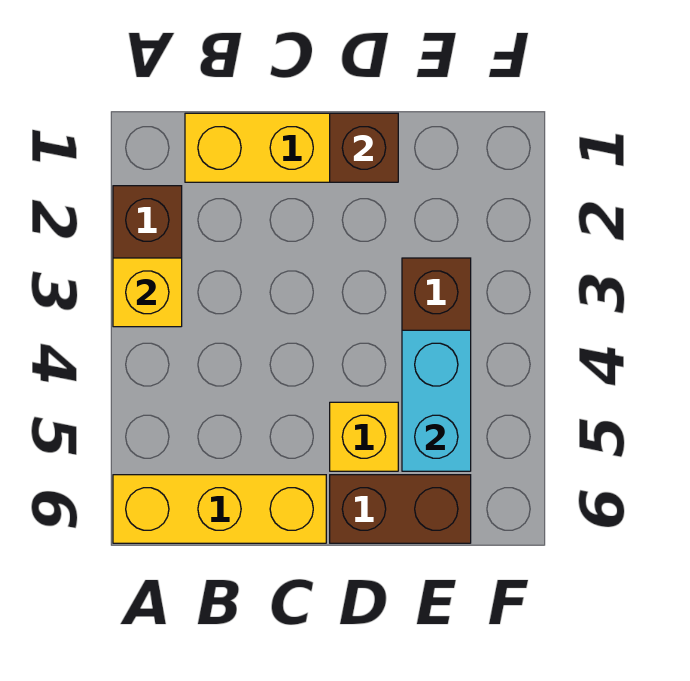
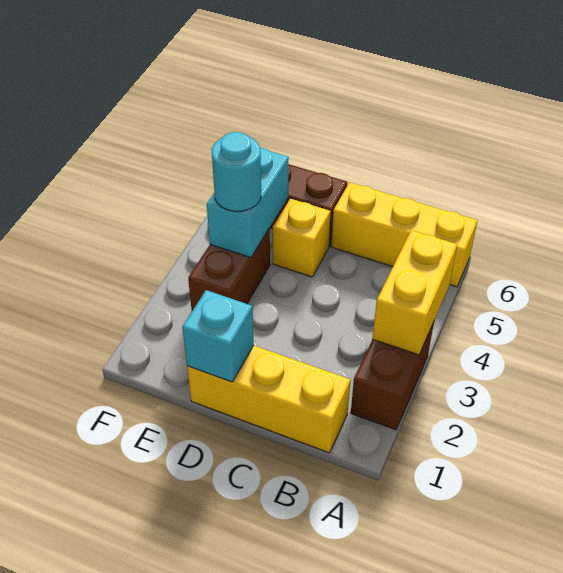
yellow 1x1 brick [113,258,182,327] -> yellow 1x2 brick [372,230,457,355]
brown 1x1 brick [330,113,398,182] -> cyan 1x1 brick [182,290,254,382]
none -> cyan 1x1 round brick [212,132,261,211]

